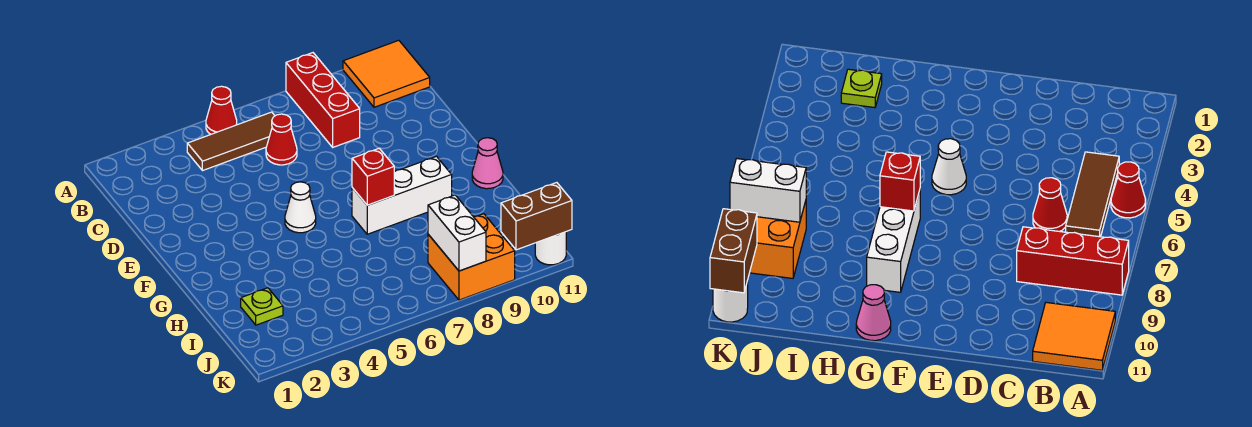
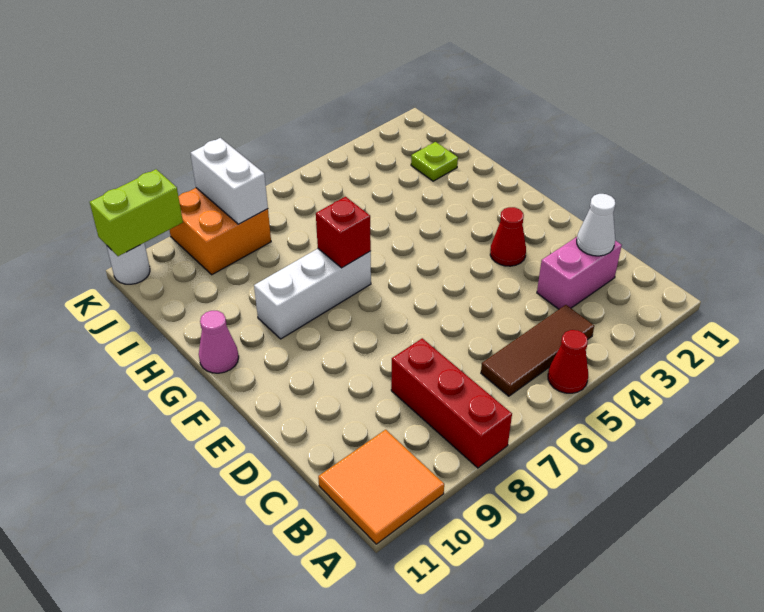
none -> pink 1x2 brick [537,237,622,309]
red 1x1 cone [266,114,297,165] -> red 1x1 cone moved to [490,207,526,266]
white 1x1 cone [285,182,316,233] -> white 1x1 cone moved to [577,194,615,256]
brown 1x2 brick [501,183,572,250] -> lime 1x2 brick [90,169,183,256]

